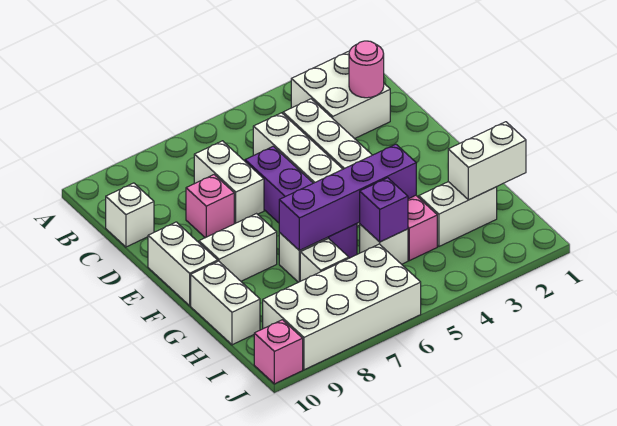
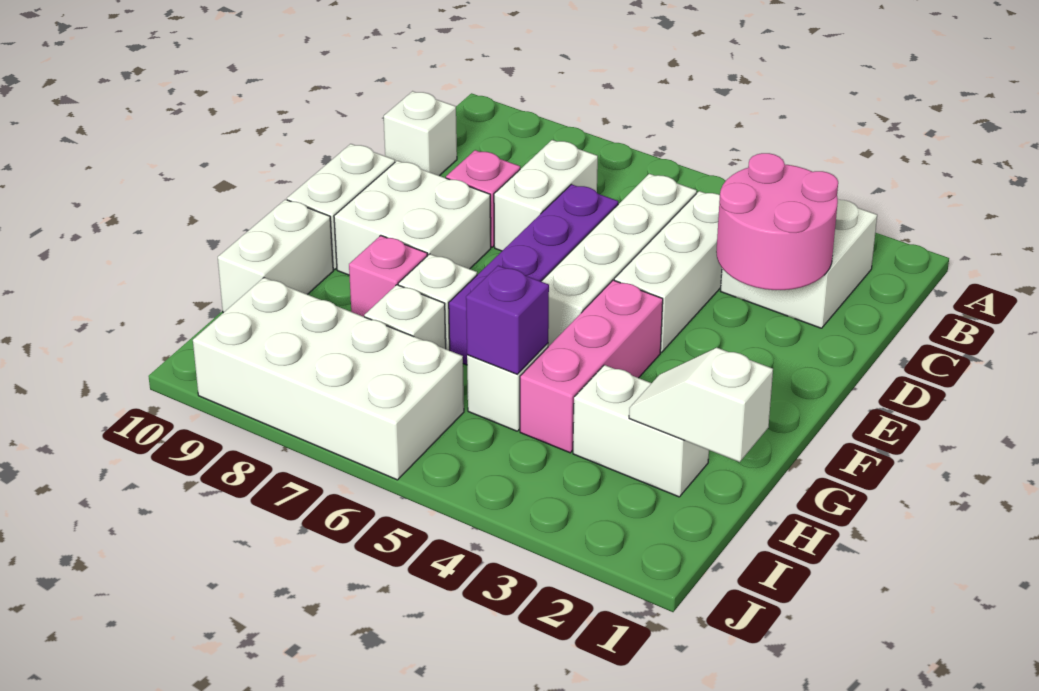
pink 1x1 round brick [349,41,384,98] -> pink 2x2 round brick [716,153,838,290]
white 1x2 brick [199,214,277,281] -> white 2x2 brick [334,161,491,275]
purple 1x4 brick [279,144,416,251] -> none
white 1x2 brick [448,122,526,200] -> white 1x2 slope [629,348,773,462]
pink 1x1 brick [254,320,303,384] -> pink 1x1 brick moved to [349,235,427,317]

